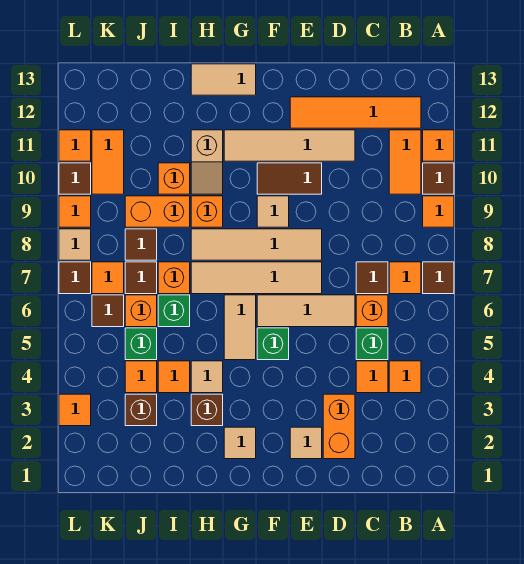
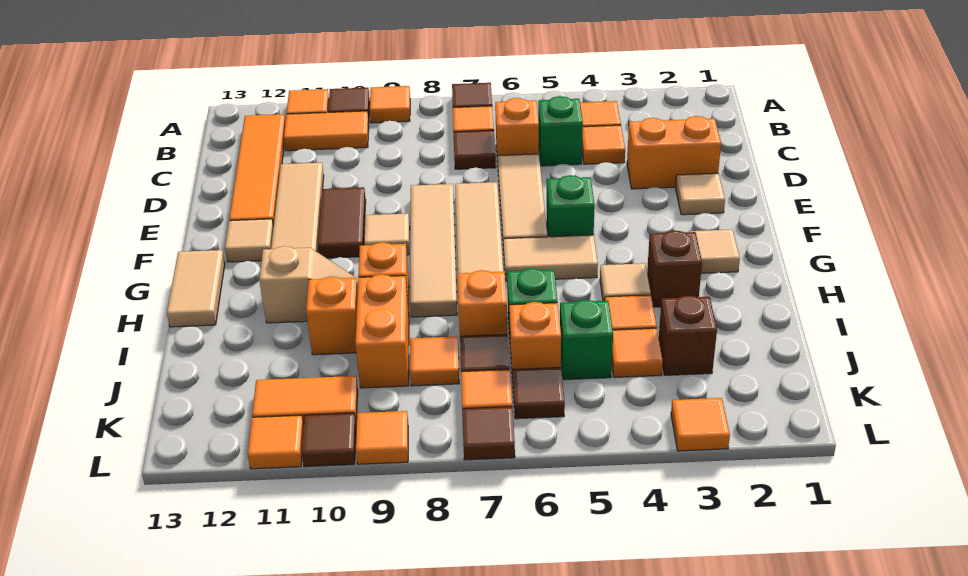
brown 1x1 tile [125,229,157,260] -> orange 1x1 tile [410,336,459,386]
tan 1x1 tile [59,229,91,260] -> tan 1x1 tile moved to [225,219,273,262]

